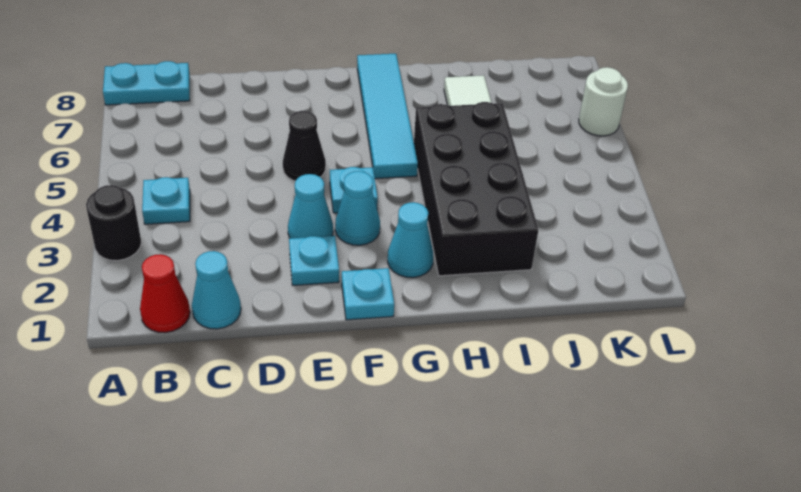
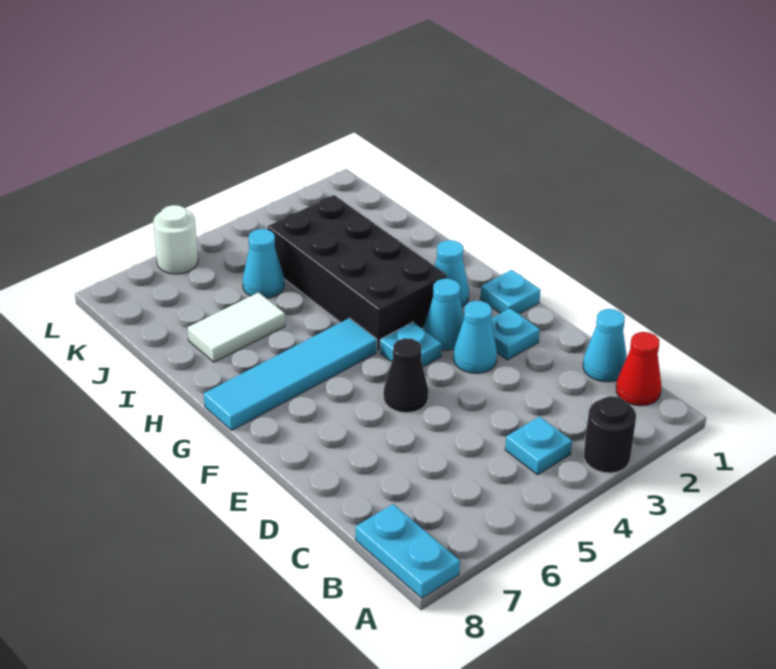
black 2x4 brick [414,102,538,276] -> black 2x4 brick turned to [268,195,447,352]
none -> cyan 1x1 cone [243,229,284,298]

